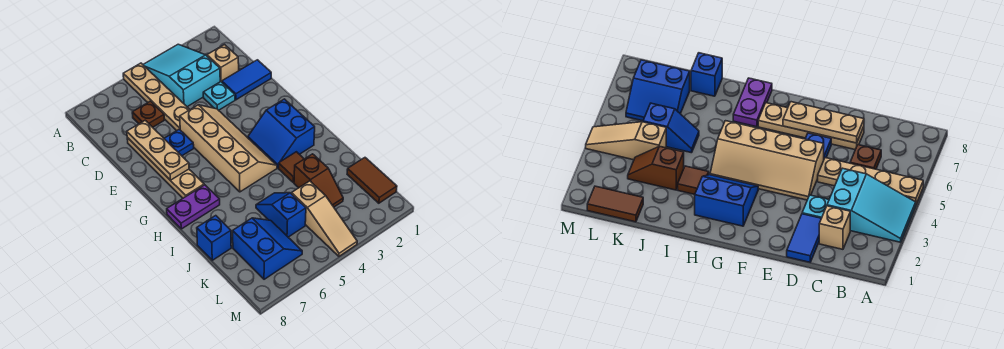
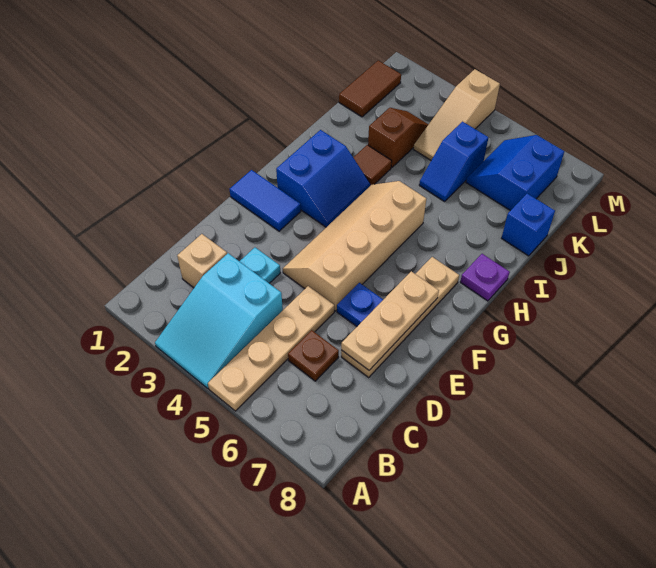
blue 1x2 tile [222,60,271,100] -> blue 1x2 tile moved to [230,170,301,231]
purple 1x2 plate [167,185,220,229] -> purple 1x1 plate [460,254,510,301]
tan 1x3 slope [292,181,357,256] -> tan 1x3 slope turned to [414,69,500,160]

